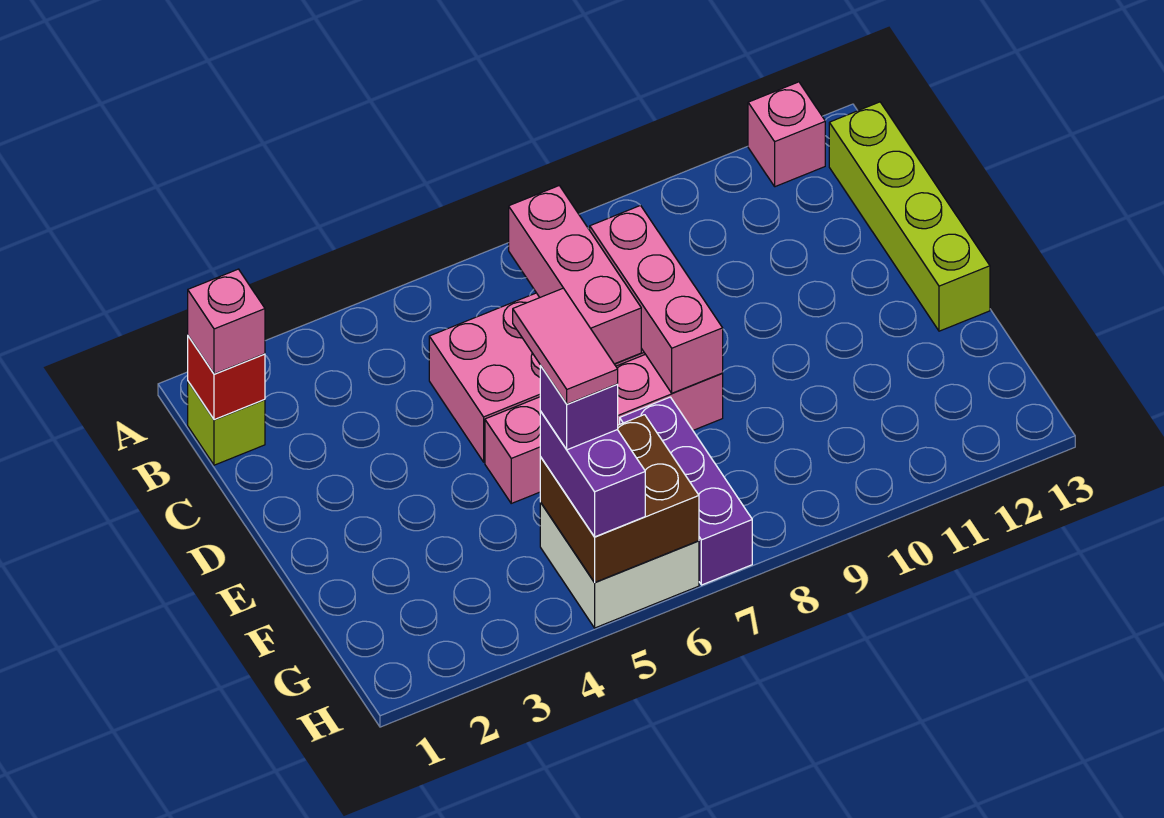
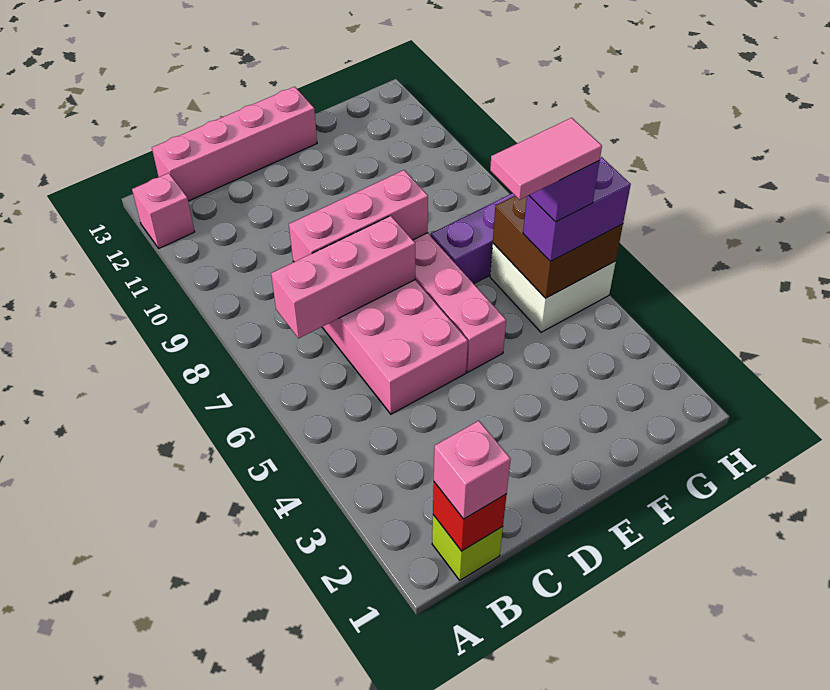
lime 1x4 brick [829,102,990,331] -> pink 1x4 brick [152,87,317,201]

